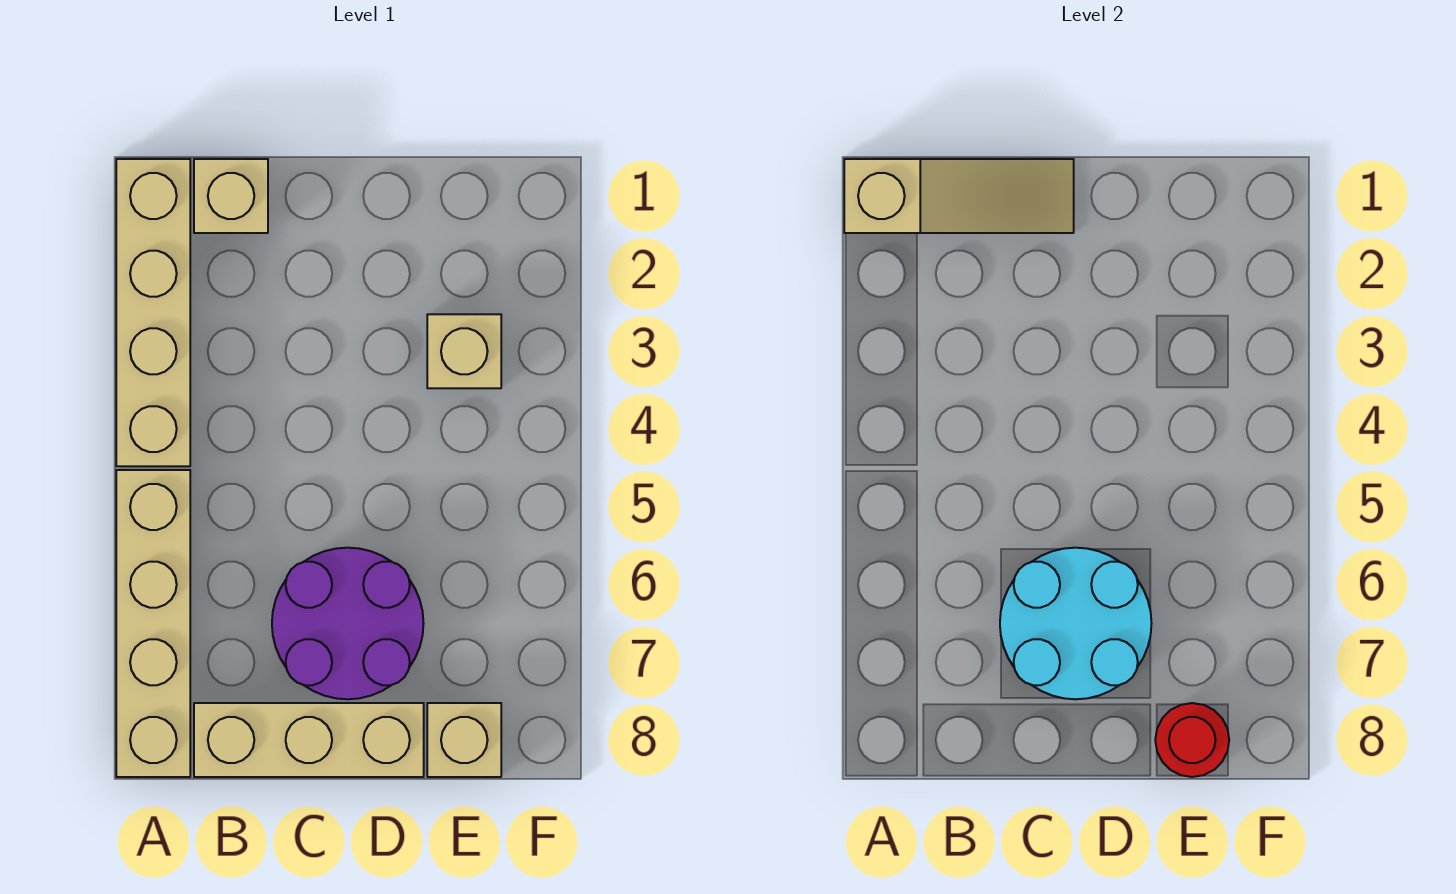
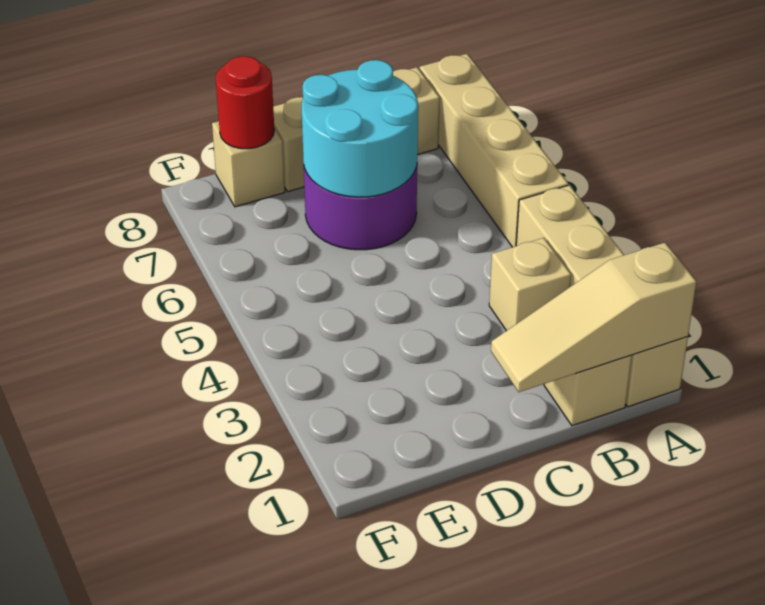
tan 1x1 brick [427,314,501,388] -> tan 1x1 brick moved to [489,238,571,331]

